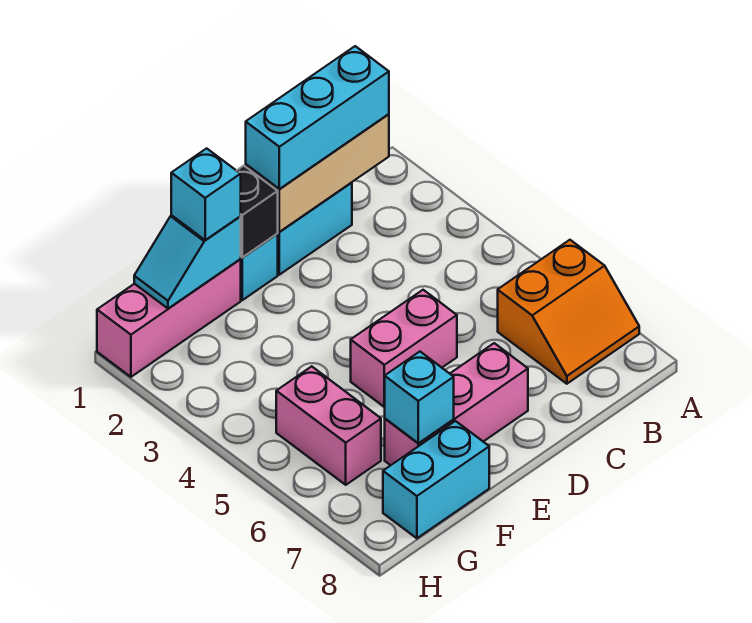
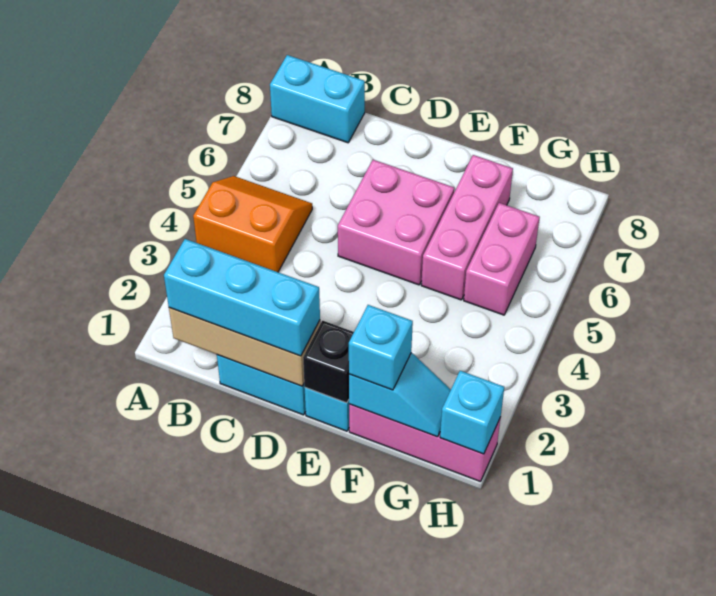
orange 2x2 slope [498,240,639,384] -> orange 2x2 slope moved to [193,176,312,272]
pink 1x2 brick [351,290,457,407] -> pink 2x2 brick [338,160,454,285]
pink 1x3 brick [385,343,528,465] -> pink 1x3 brick turned to [421,155,513,300]
cyan 1x1 brick [385,352,454,443] -> cyan 1x1 brick moved to [440,371,504,454]
cyan 1x2 brick [383,421,489,538] -> cyan 1x2 brick moved to [270,55,365,143]

